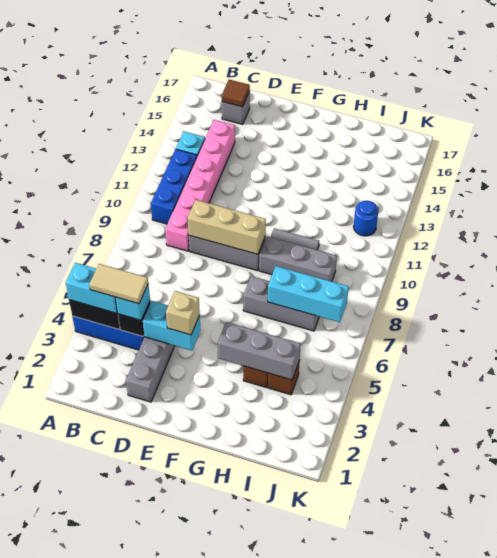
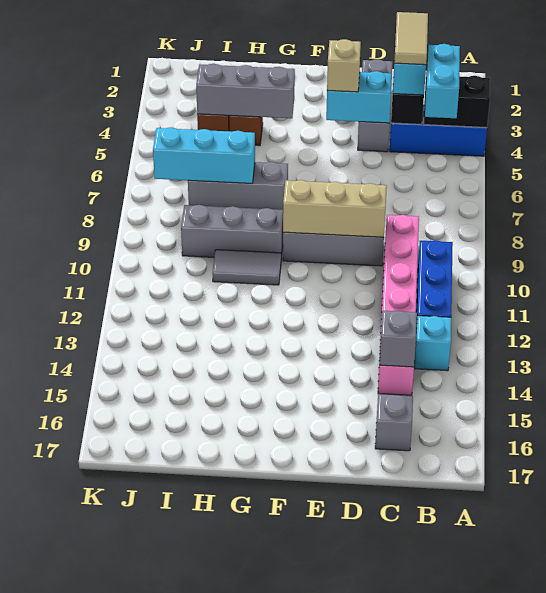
cyan 1x2 brick [66,263,117,313] -> cyan 1x2 brick turned to [425,44,460,118]
tan 1x2 tile [89,264,148,304] -> tan 1x2 tile turned to [394,12,428,65]
none -> grey 1x1 brick [379,311,417,367]
brown 1x1 tile [222,80,250,107] -> none
blue 1x1 round brick [353,201,379,236] -> none

